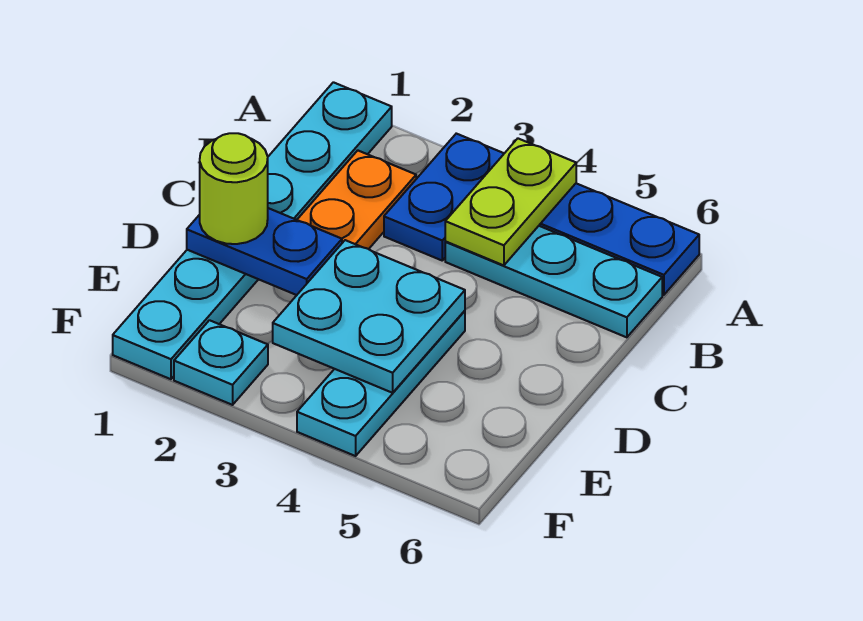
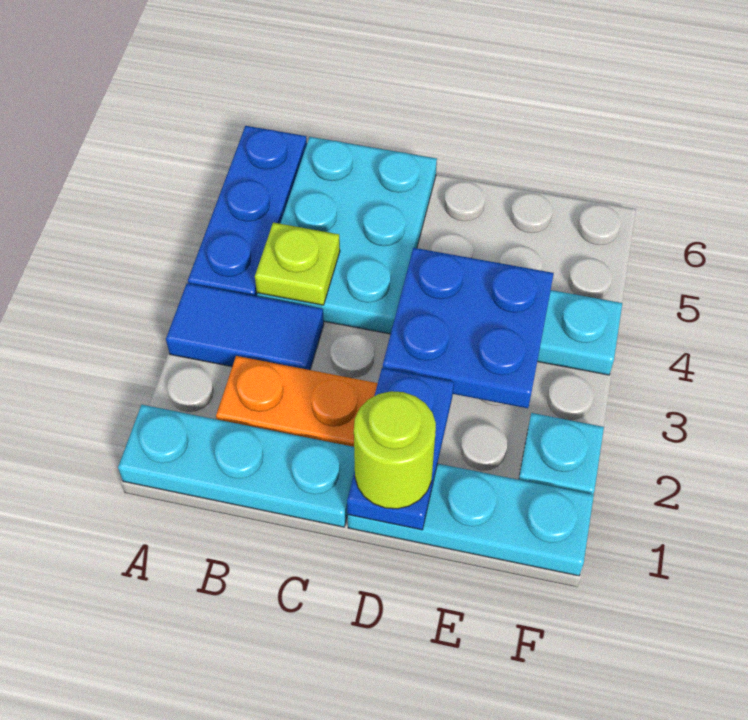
blue 1x2 plate [384,134,504,260] -> blue 1x2 tile [166,283,324,370]
lime 1x2 plate [445,139,576,265] -> lime 1x1 plate [255,223,340,305]
cyan 1x3 plate [445,226,662,337] -> cyan 2x3 plate [257,137,437,334]
cyan 2x2 plate [273,240,465,393] -> blue 2x2 plate [383,248,554,408]

